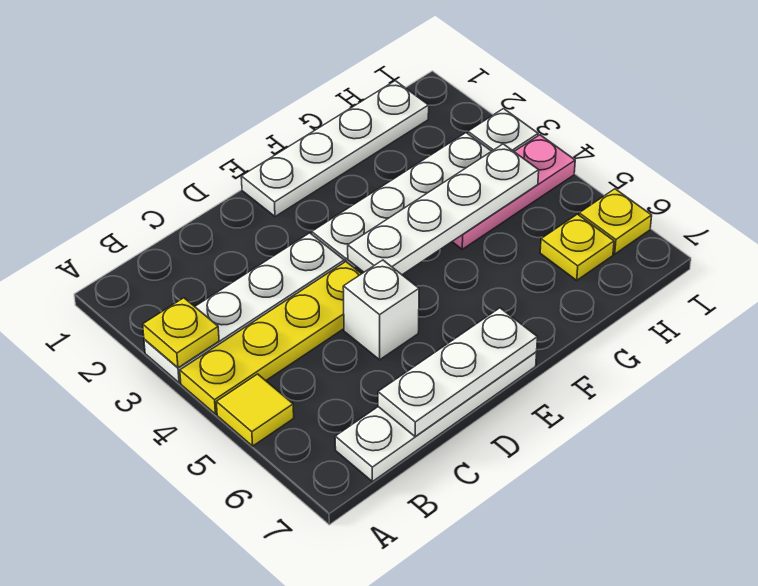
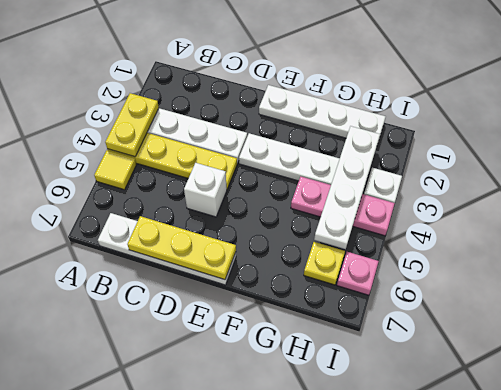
yellow 1x1 plate [143,298,219,368] -> yellow 1x2 plate [105,93,159,157]
white 1x3 plate [378,308,537,437] -> yellow 1x3 plate [127,216,236,280]
white 1x4 plate [348,144,539,275] -> white 1x4 plate turned to [314,126,380,249]
yellow 1x1 plate [579,189,652,254] -> pink 1x1 plate [337,252,379,295]

